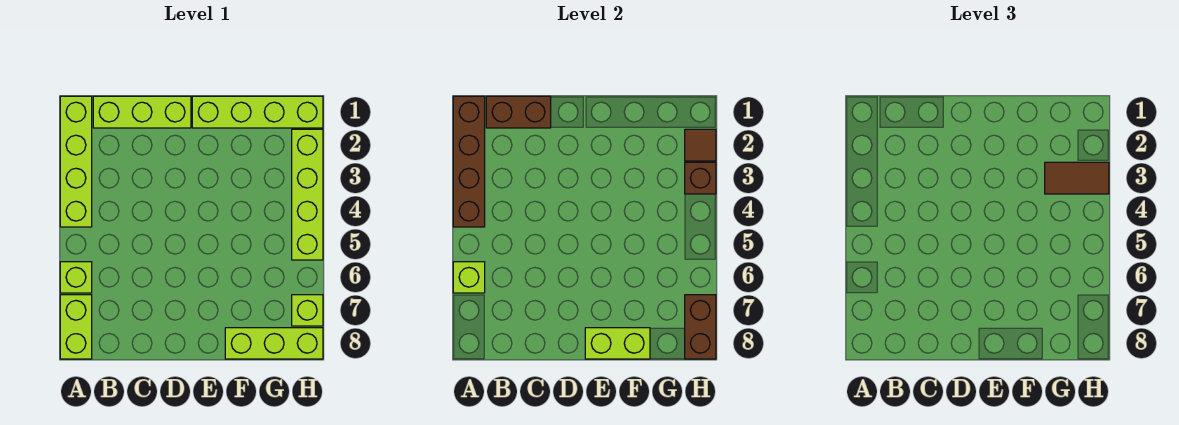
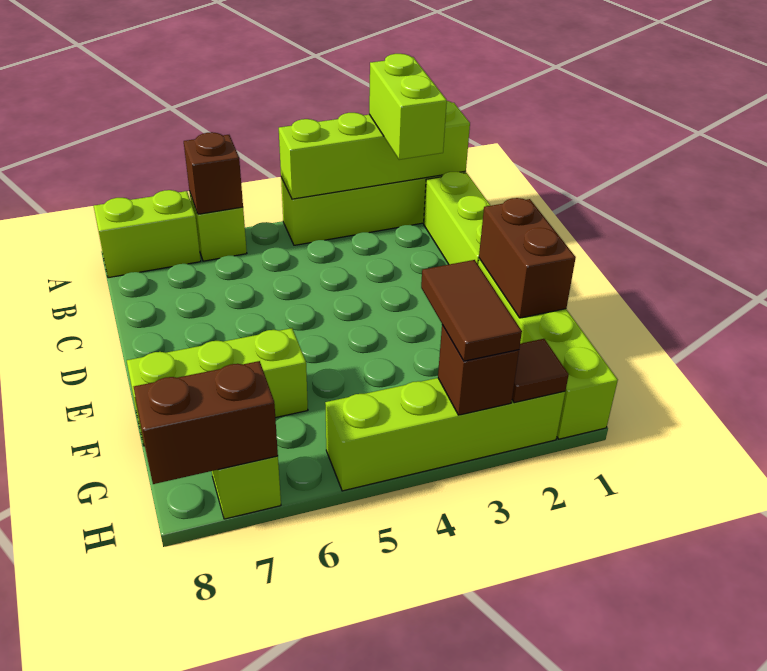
brown 1x4 brick [453,96,485,227] -> lime 1x4 brick [279,101,470,199]
lime 1x1 brick [453,262,485,293] -> brown 1x1 brick [184,132,243,214]
brown 1x2 brick [486,96,551,128] -> brown 1x2 brick moved to [479,198,576,318]
lime 1x2 brick [585,328,650,359] -> lime 1x2 brick moved to [369,54,447,160]
lime 1x3 brick [225,328,323,359] -> lime 1x3 brick turned to [127,328,308,446]

